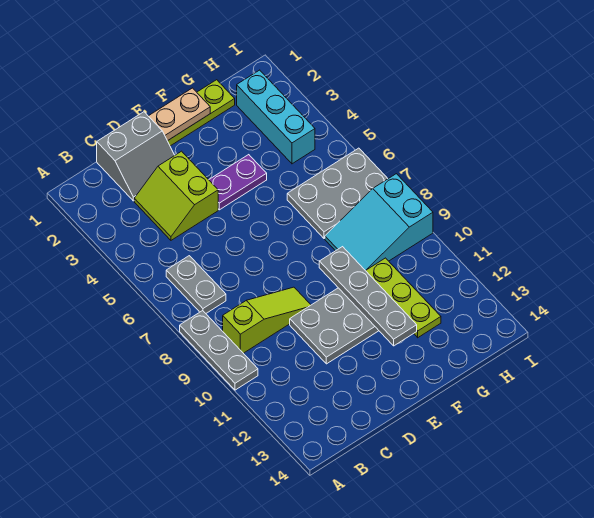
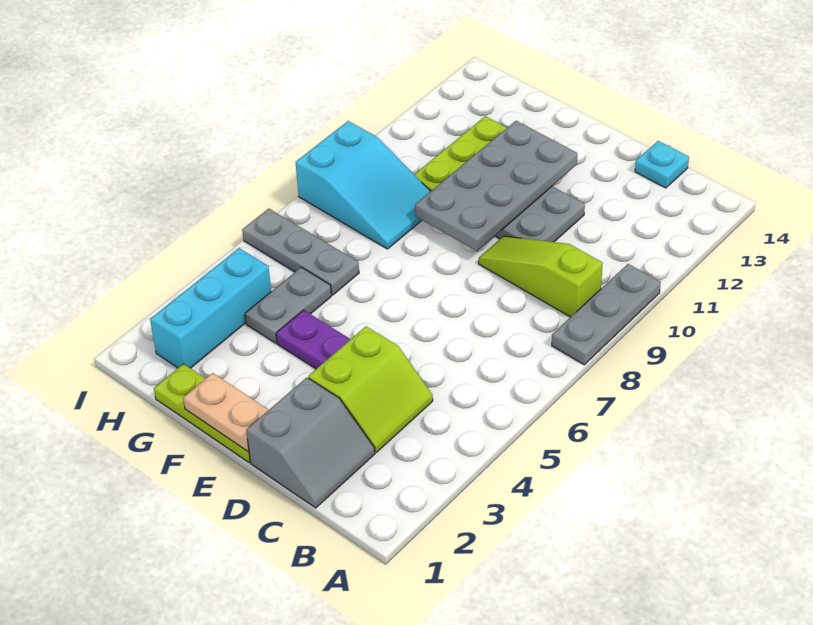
grey 1x2 plate [166,256,226,313] -> grey 1x2 plate moved to [245,267,331,343]
grey 2x2 slope [97,112,175,201] -> grey 2x2 slope turned to [246,377,375,508]
none -> cyan 1x1 plate [635,141,689,188]
grey 1x4 plate [319,247,417,346] -> grey 2x4 plate [415,121,577,251]
grey 2x3 plate [287,148,388,239] -> grey 1x3 plate [242,209,359,295]

